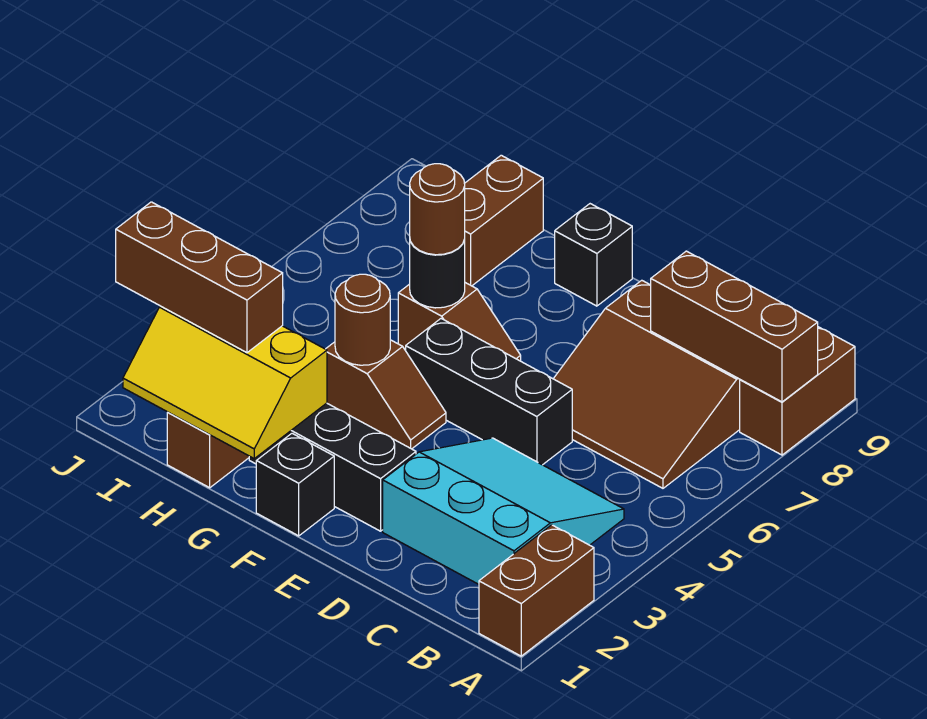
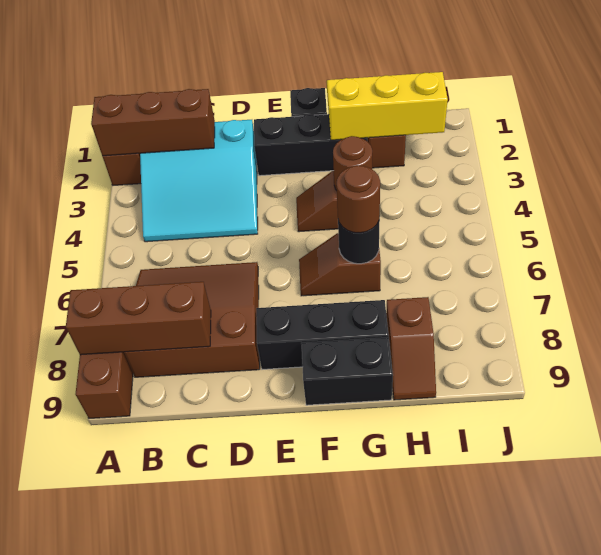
black 1x3 brick [406,319,572,465] -> black 1x3 brick moved to [256,300,389,369]
black 1x1 brick [555,204,632,306] -> black 1x2 brick [301,337,393,405]
brown 1x3 brick [116,202,283,353] -> brown 1x3 brick moved to [91,89,215,156]
brown 1x2 brick [464,155,543,286] -> brown 1x2 slope [386,297,436,400]

